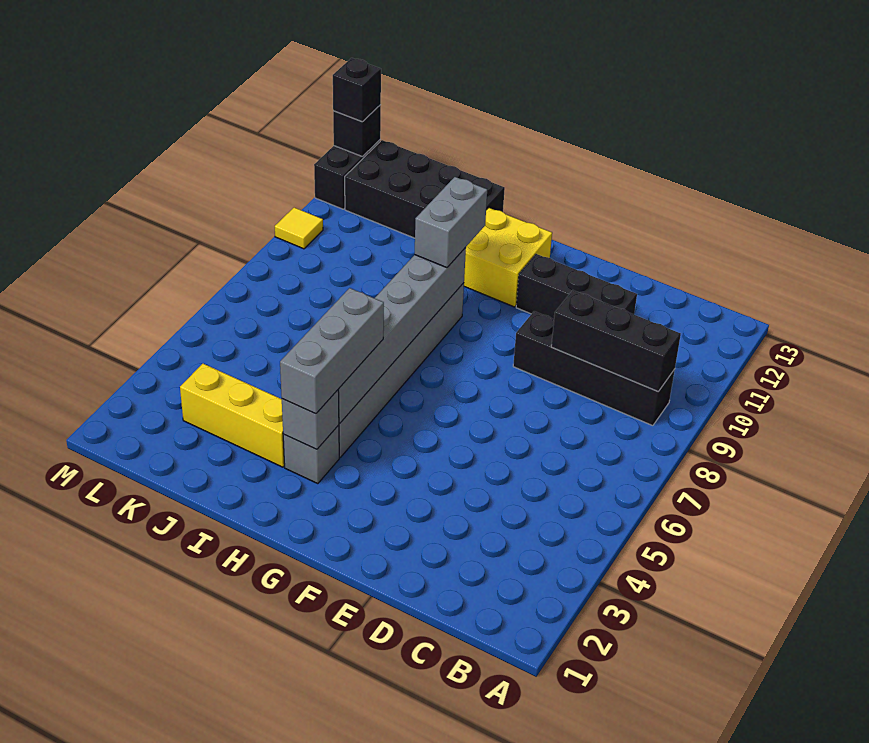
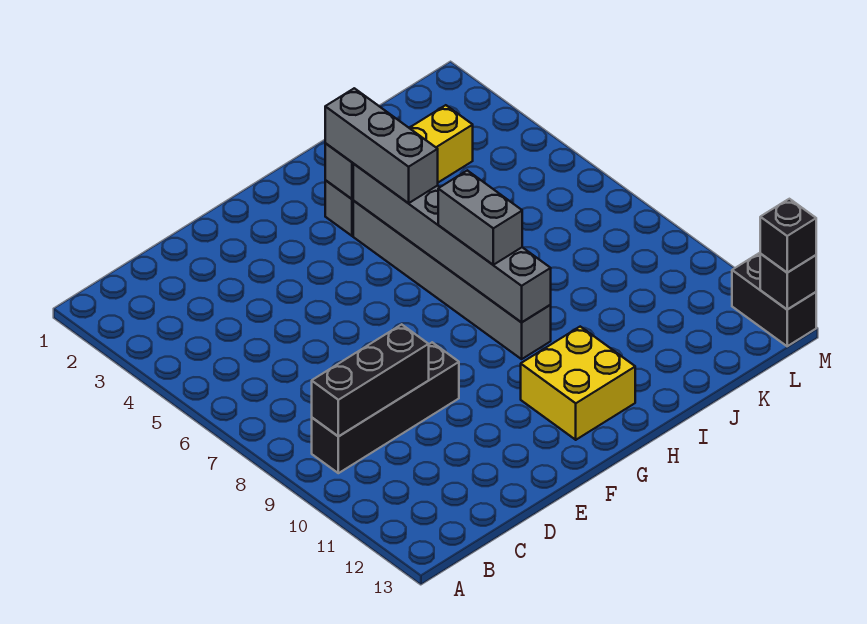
black 1x3 brick [516,254,637,319] -> none
grey 1x2 brick [415,177,487,268] -> grey 1x2 brick moved to [438,170,522,265]
black 2x4 brick [345,140,505,238] -> none
yellow 1x1 tile [275,208,323,249] -> none

